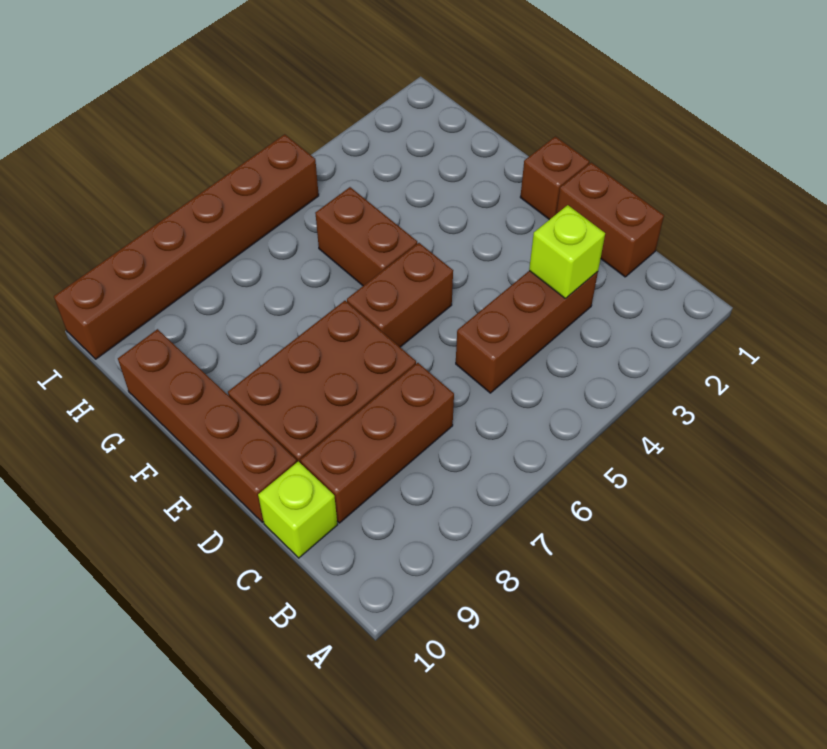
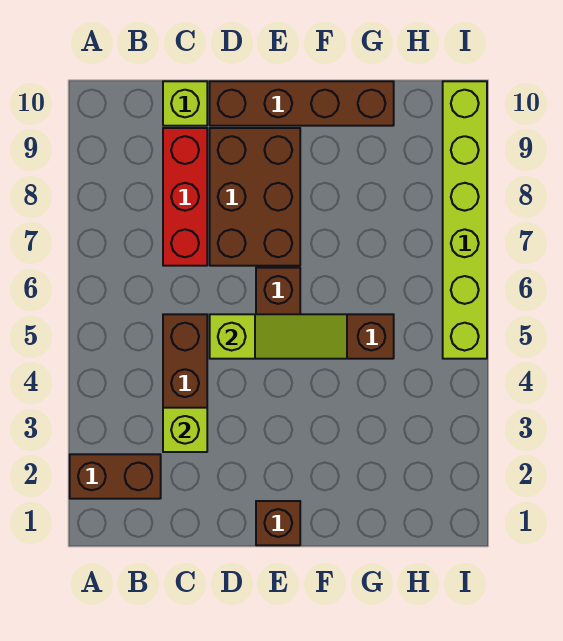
brown 1x2 brick [556,163,664,277] -> brown 1x2 brick moved to [70,454,161,499]
brown 1x3 brick [300,363,454,523] -> red 1x3 brick [163,128,207,266]
none -> lime 1x3 slope [210,314,347,359]
brown 1x6 brick [54,134,319,359] -> lime 1x6 brick [443,81,487,359]

